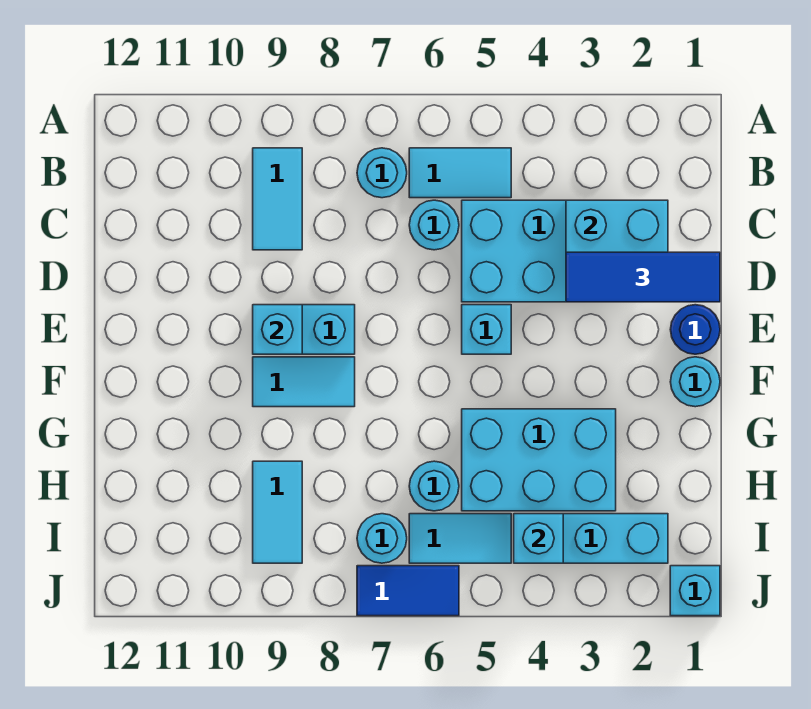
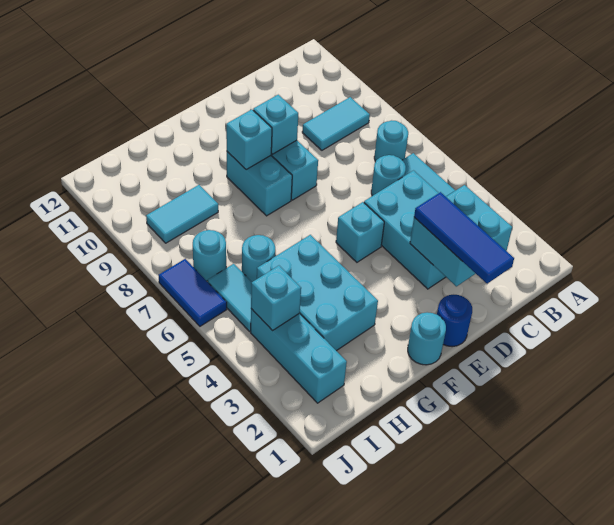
cyan 1x2 tile [253,357,355,407] -> cyan 1x2 brick [227,152,292,216]
cyan 1x1 brick [670,566,720,616] -> cyan 1x1 brick moved to [226,110,272,169]

